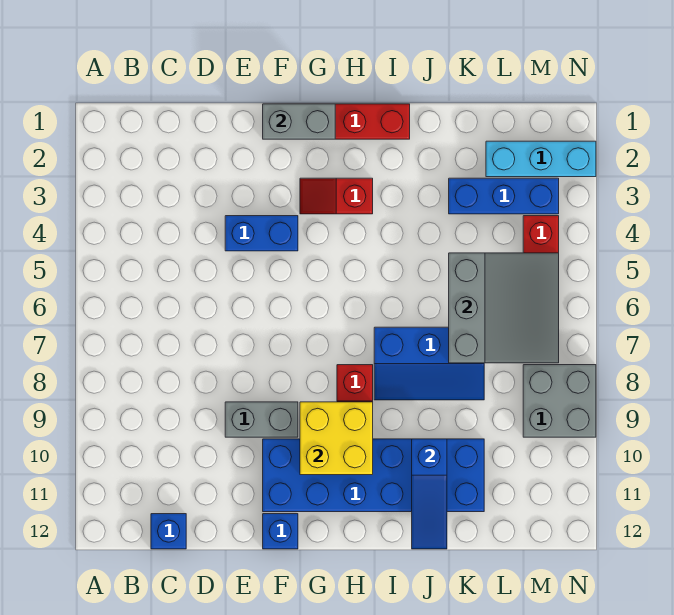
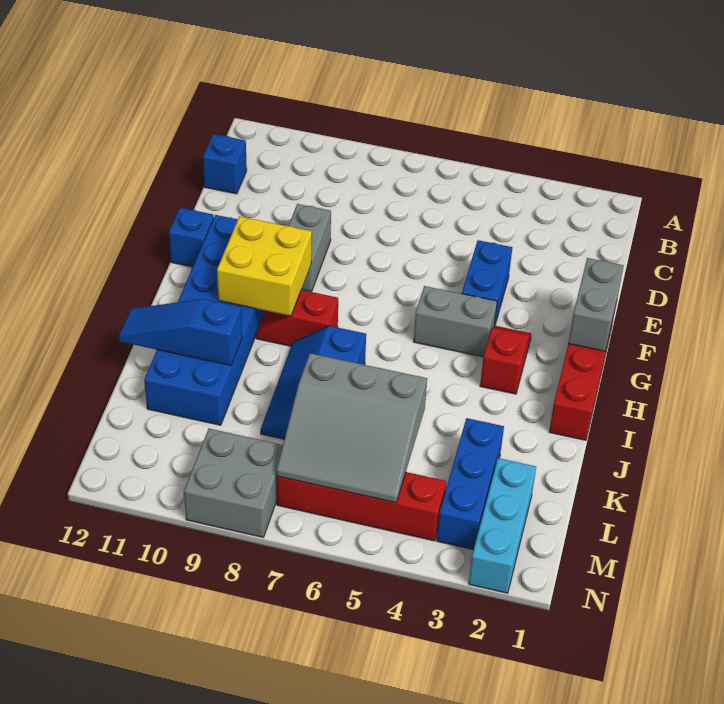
none -> grey 1x2 brick [414,286,497,357]

